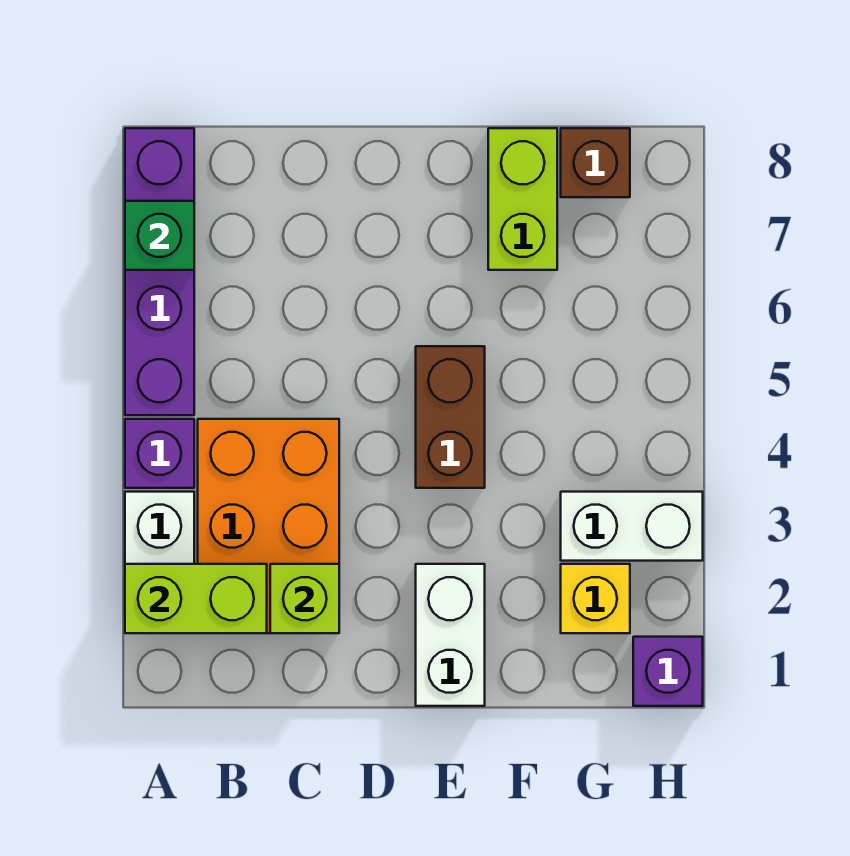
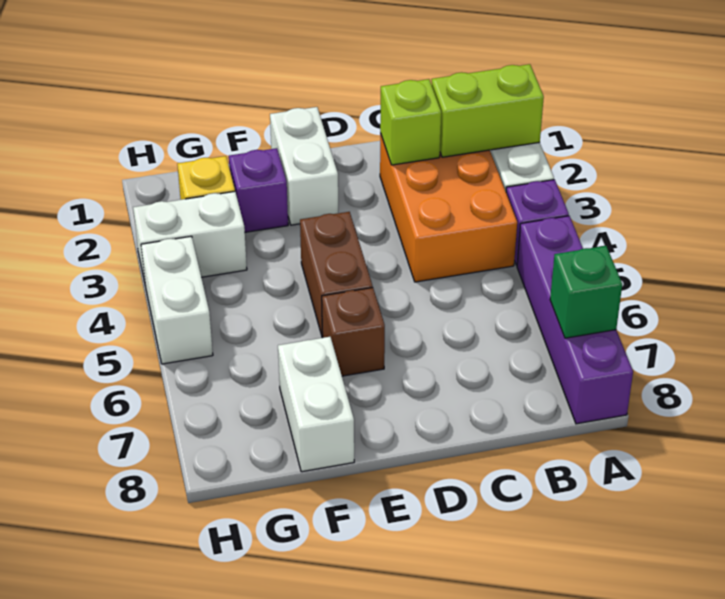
lime 1x2 brick [488,128,557,270] -> white 1x2 brick [278,337,354,472]
brown 1x1 brick [561,128,630,197] -> brown 1x1 brick moved to [322,288,385,376]
purple 1x1 brick [633,637,703,706] -> purple 1x1 brick moved to [229,148,288,232]
none -> white 1x2 brick [141,236,213,364]

